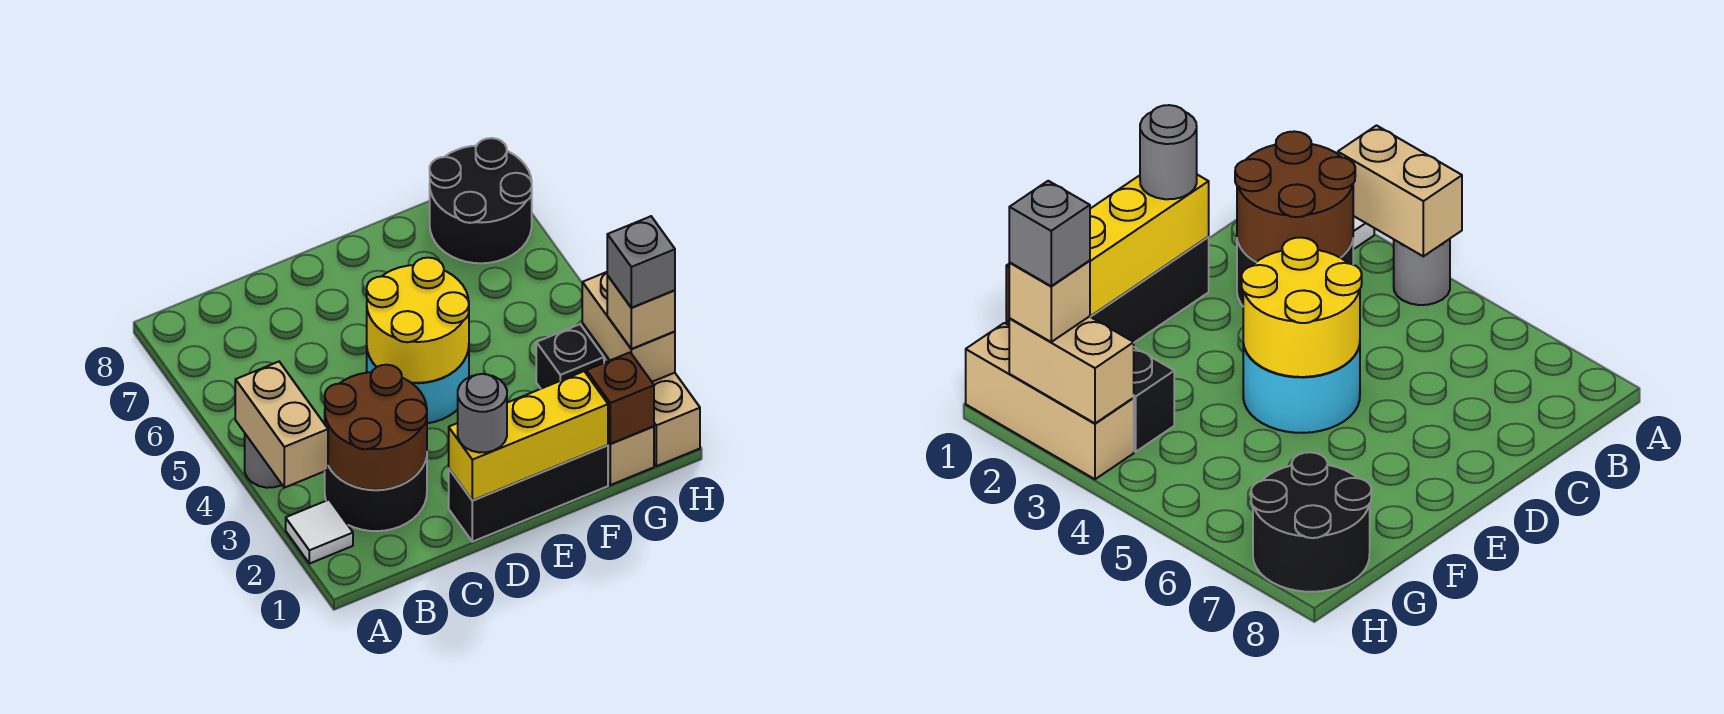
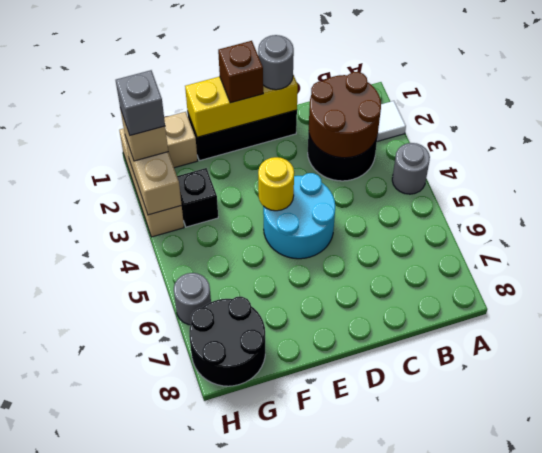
tan 1x2 brick [235,362,328,488] -> none
yellow 2x2 round brick [367,258,469,383] -> yellow 1x1 round brick [258,157,294,211]
brown 1x1 brick [587,353,654,444] -> brown 1x1 brick moved to [218,41,263,103]
none -> grey 1x1 round brick [174,273,211,325]

